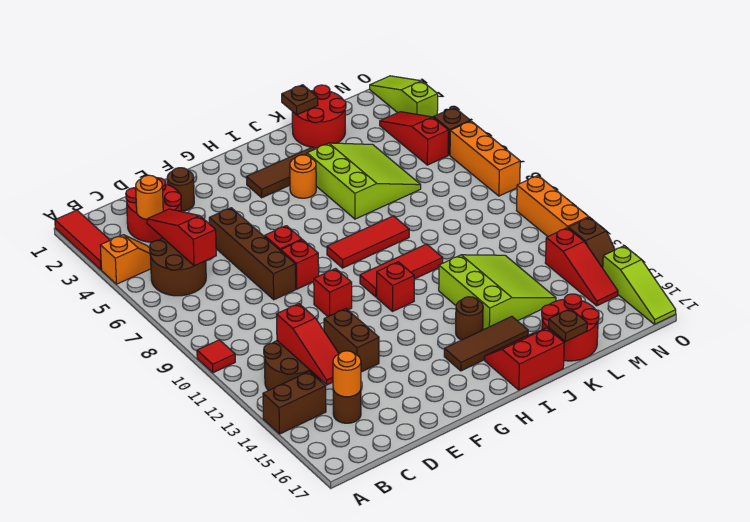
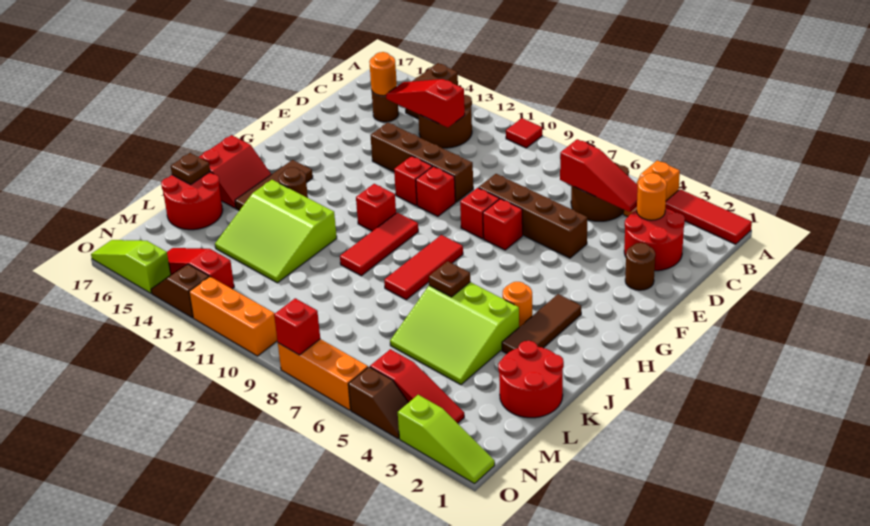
brown 1x2 brick [324,309,379,372] -> brown 1x4 brick [370,123,473,202]
none -> red 1x1 brick [394,156,432,205]
brown 1x1 plate [282,85,318,115] -> brown 1x1 plate moved to [429,261,470,297]
none -> red 1x1 brick [274,298,320,355]

